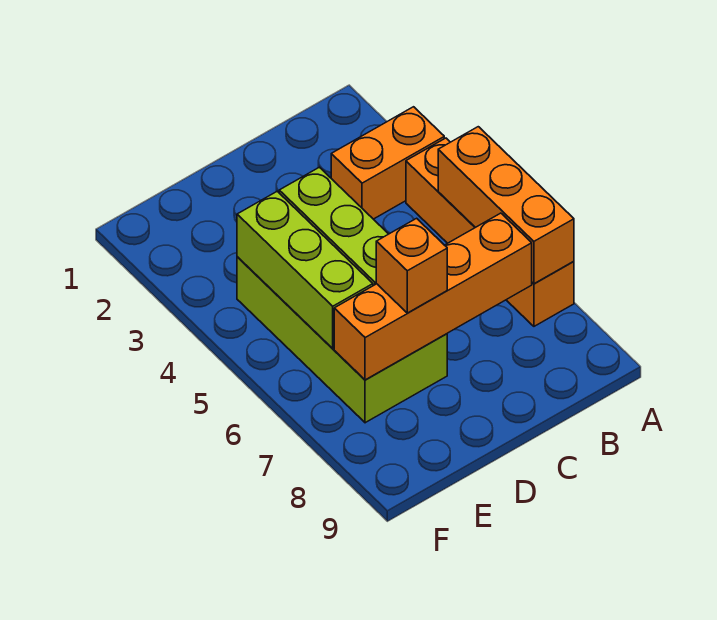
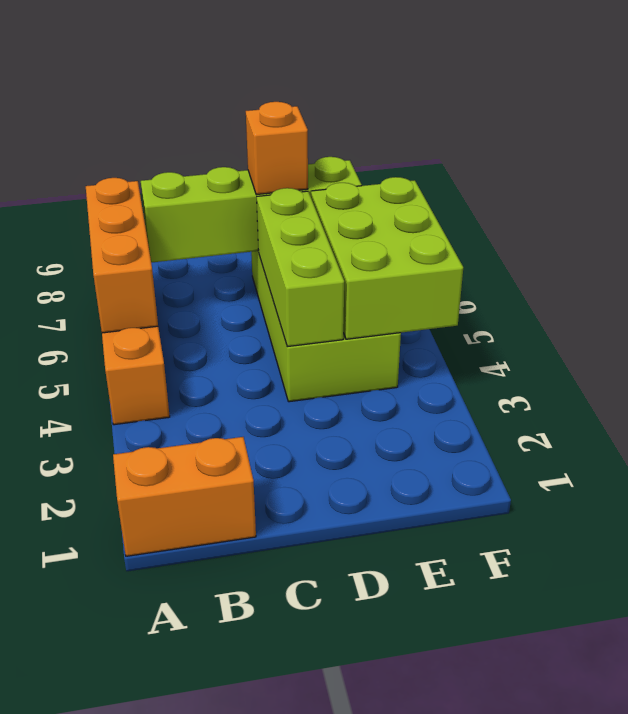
orange 1x2 brick [331,107,444,219] -> orange 1x2 brick moved to [113,437,256,556]
orange 1x4 brick [334,213,532,380] -> lime 1x4 brick [141,157,362,263]
lime 1x3 brick [237,191,373,349] -> lime 2x3 brick [311,177,463,339]

